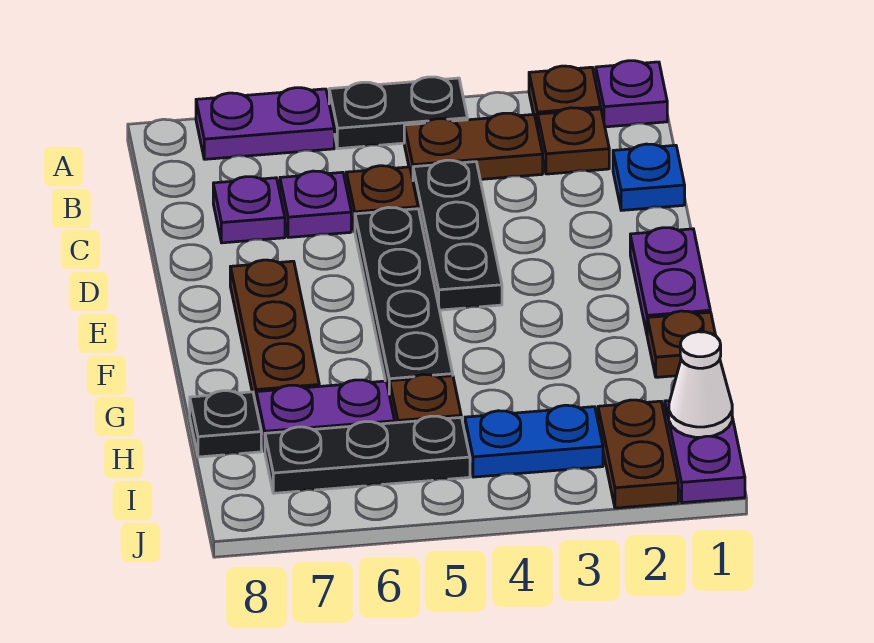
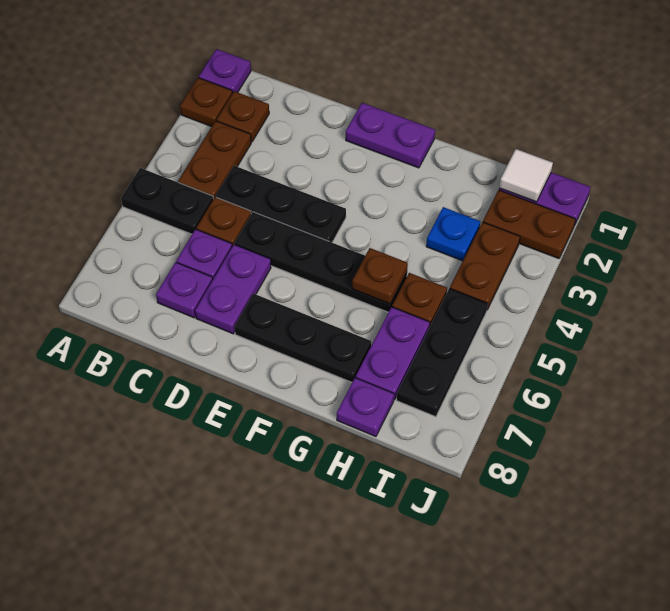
black 1x2 plate [329,77,467,149] -> black 1x2 plate turned to [121,168,213,234]
purple 1x2 plate [196,88,334,159] -> purple 1x2 plate moved to [195,244,271,334]
blue 1x1 plate [613,144,685,210] -> blue 1x1 plate moved to [426,207,480,261]
brown 1x3 plate [230,260,319,403] -> black 1x3 plate [235,293,371,382]
brown 1x1 plate [647,311,716,377] -> brown 1x1 plate moved to [352,248,408,304]
black 1x1 plate [190,391,261,457] -> purple 1x1 plate [337,378,394,437]
white 1x1 cone [669,332,732,437] -> white 1x1 tile [499,149,553,202]
blue 1x2 plate [465,405,603,477] -> brown 1x2 plate [450,222,520,310]

